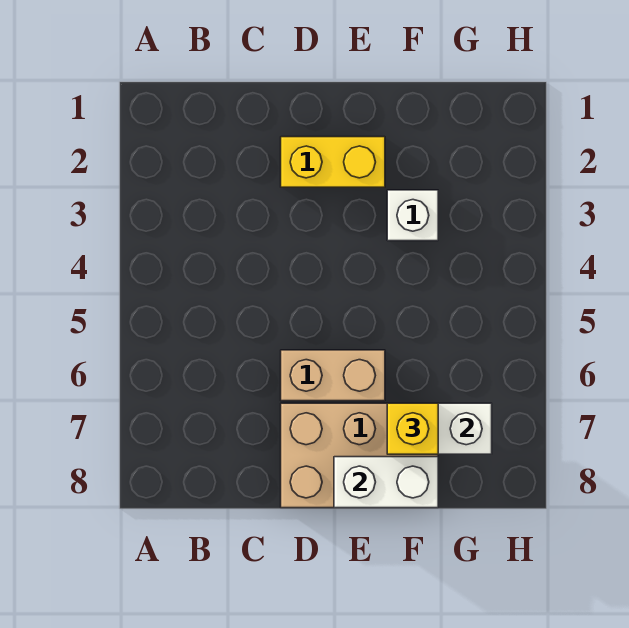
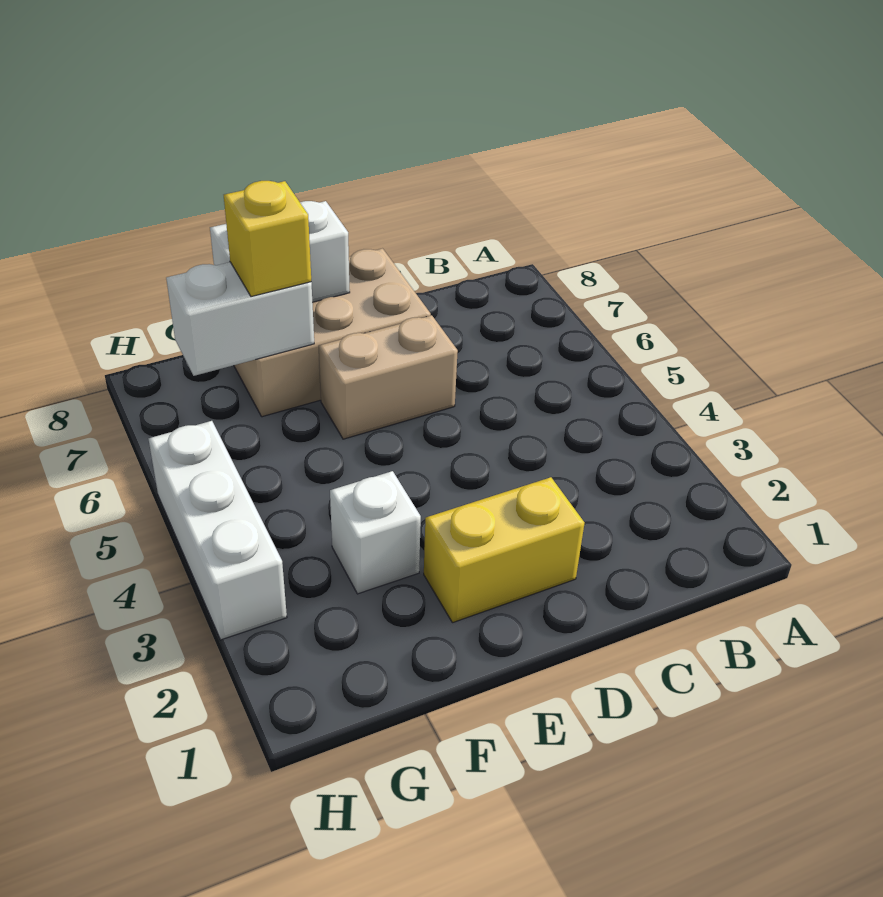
none -> white 1x3 brick [149,421,287,640]

